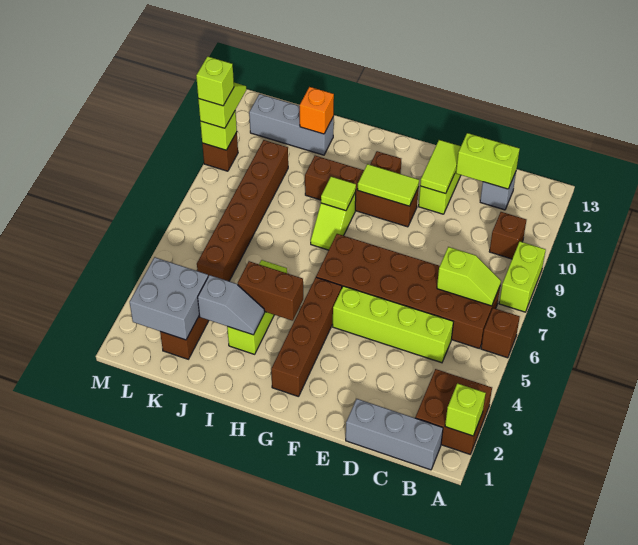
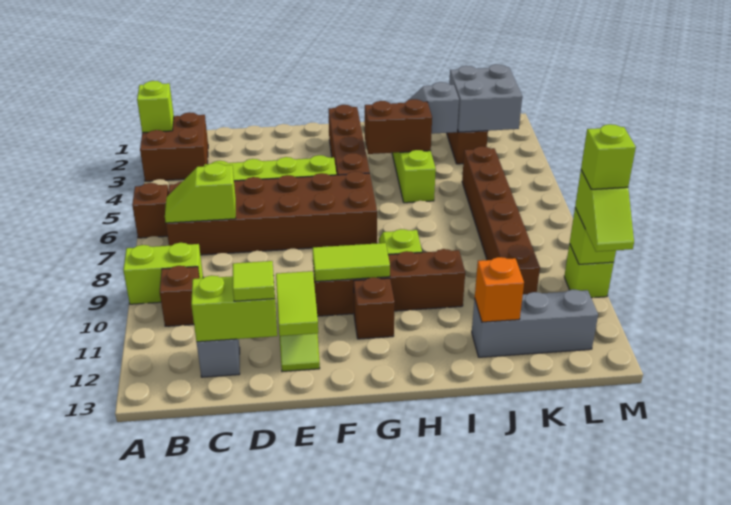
lime 1x2 brick [499,242,546,312] -> lime 1x2 brick turned to [123,243,203,304]
grey 1x3 brick [346,399,443,470] -> none
lime 1x1 tile [321,177,356,211] -> lime 1x1 tile moved to [233,261,275,301]
brown 1x1 brick [202,132,238,171] -> lime 1x1 brick [564,244,614,298]

